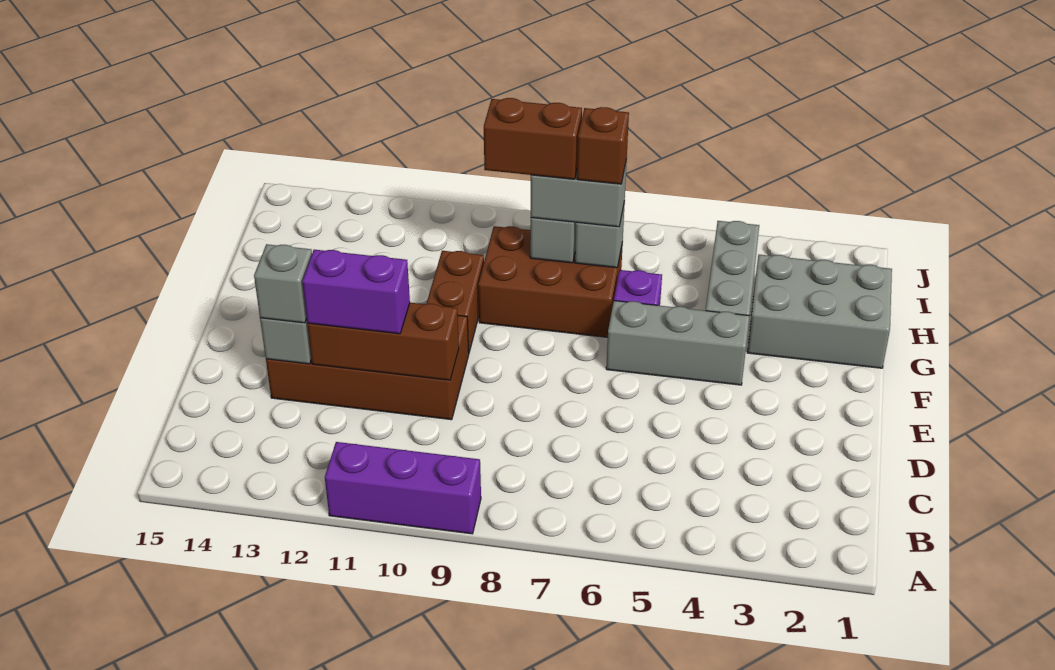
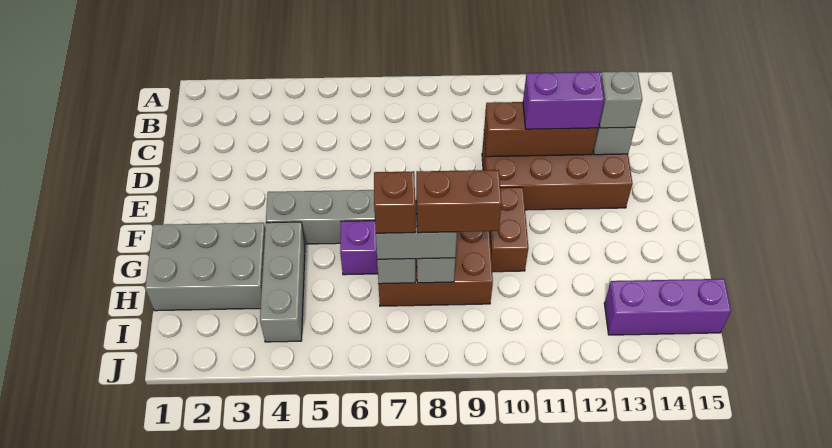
purple 1x3 brick [325,442,481,534] -> purple 1x3 brick moved to [604,279,731,335]

